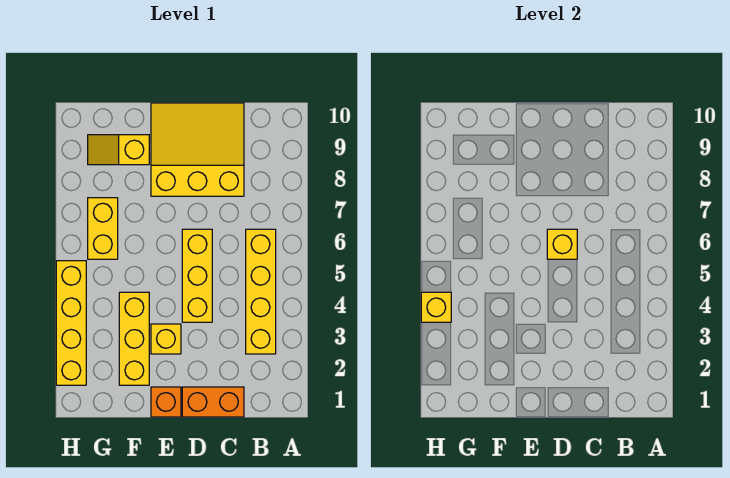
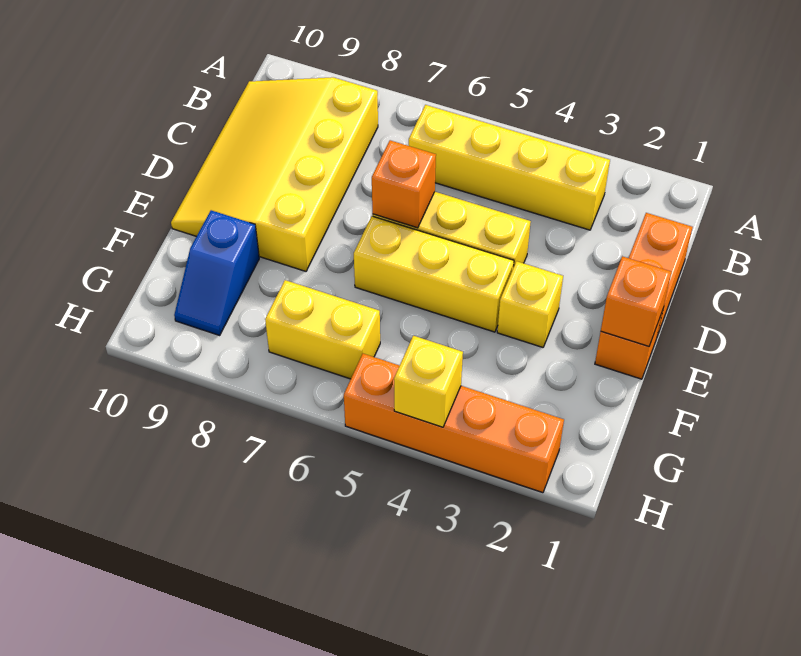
yellow 3x3 slope [151,103,244,196] -> yellow 3x4 slope [171,77,378,271]
yellow 1x1 brick [547,229,577,259] -> orange 1x1 brick [372,140,436,228]
none -> orange 1x1 brick [601,256,671,346]
yellow 1x3 brick [119,292,149,385] -> yellow 1x3 brick moved to [354,216,514,332]
yellow 1x2 slope [88,135,149,165] -> blue 1x2 slope [174,210,259,335]
yellow 1x4 brick [56,261,86,385] -> orange 1x4 brick [344,354,564,493]

